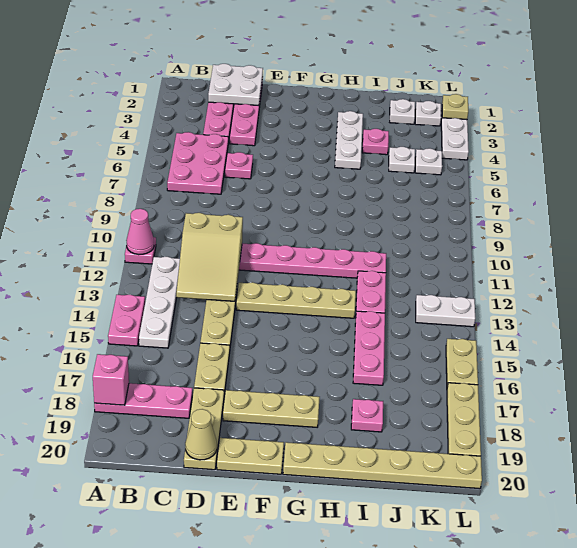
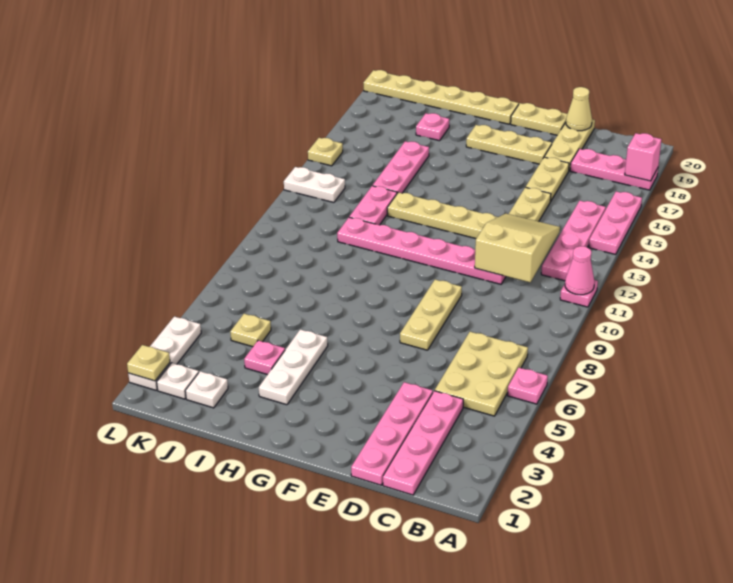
pink 1x2 plate [108,294,145,346] -> pink 1x3 plate [589,191,642,254]
pink 2x3 plate [167,132,228,194] -> tan 2x3 plate [435,332,528,416]
white 1x4 plate [139,257,180,348] -> pink 1x4 plate [541,201,606,281]
white 2x2 plate [208,64,263,106] -> none
pink 1x1 plate [225,152,253,179] -> pink 1x1 plate moved to [507,368,548,404]
white 1x1 plate [389,147,415,173] -> tan 1x1 plate [230,314,271,347]
white 1x1 plate [415,148,442,175] -> none
tan 1x2 plate [446,339,478,387] -> tan 1x1 plate [308,138,343,166]
tan 1x3 plate [447,383,481,456] -> tan 1x3 plate moved to [400,280,462,350]

